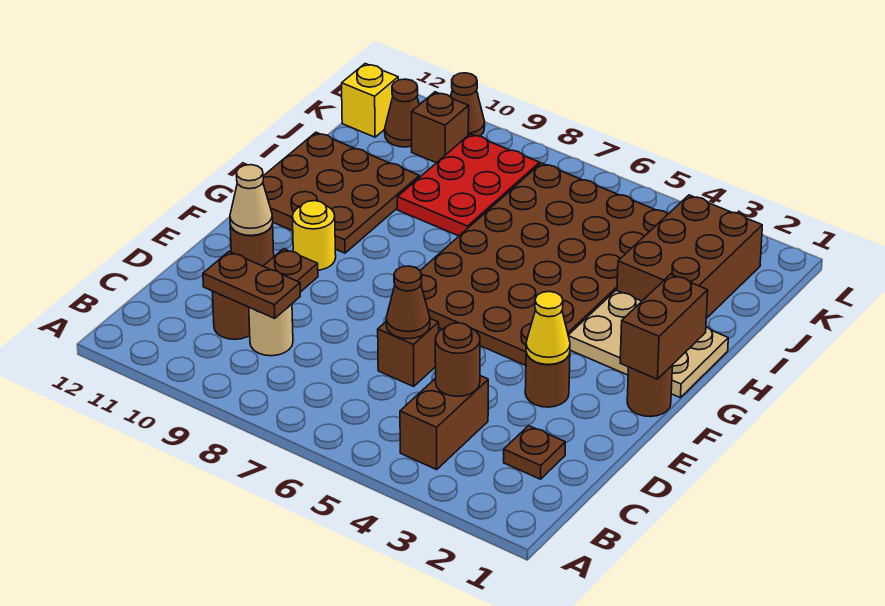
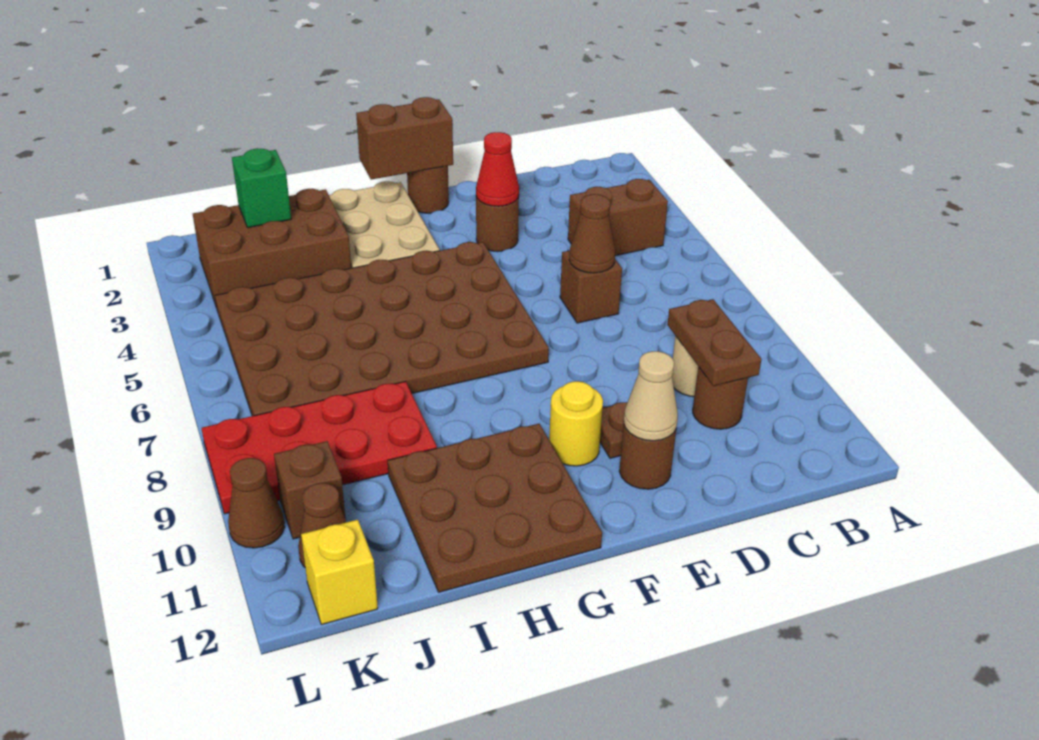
brown 1x1 plate [504,426,565,479] -> none
brown 1x1 round brick [435,323,480,396] -> none
yellow 1x1 cone [526,291,570,365] -> red 1x1 cone [476,132,519,206]
red 2x3 plate [397,134,540,236] -> red 2x4 plate [201,381,437,514]
none -> green 1x1 brick [232,148,291,227]

